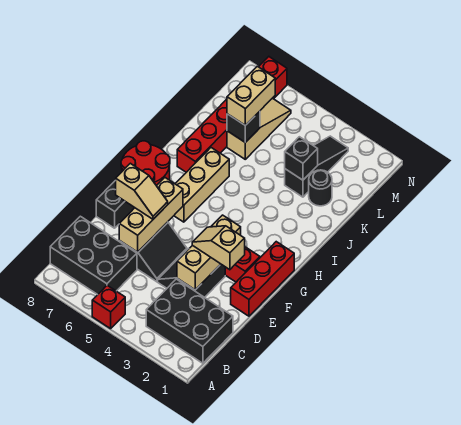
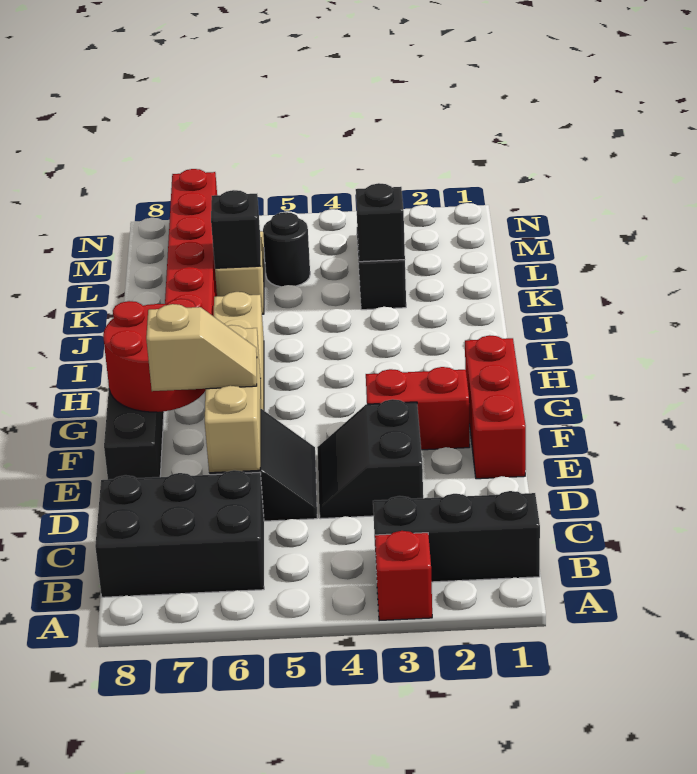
red 1x1 brick [92,285,125,329] -> red 1x1 brick moved to [375,531,432,621]
black 2x3 brick [146,279,233,363] -> black 1x3 brick [373,491,540,582]
tan 1x3 brick [177,215,241,290] -> none
tan 1x2 slope [192,226,245,270] -> none
black 1x1 round brick [309,170,332,206] -> black 1x1 round brick moved to [263,212,310,287]
tan 1x2 brick [227,66,275,125] -> none

